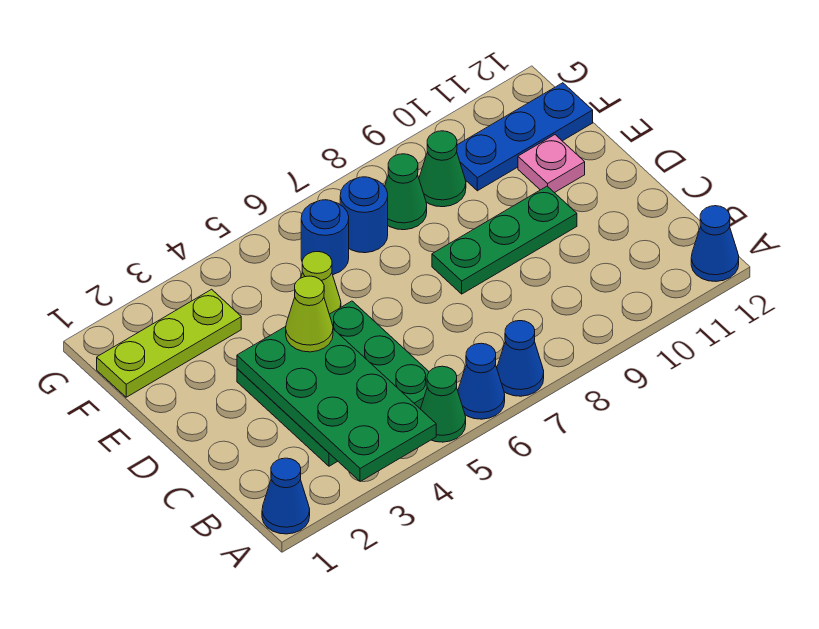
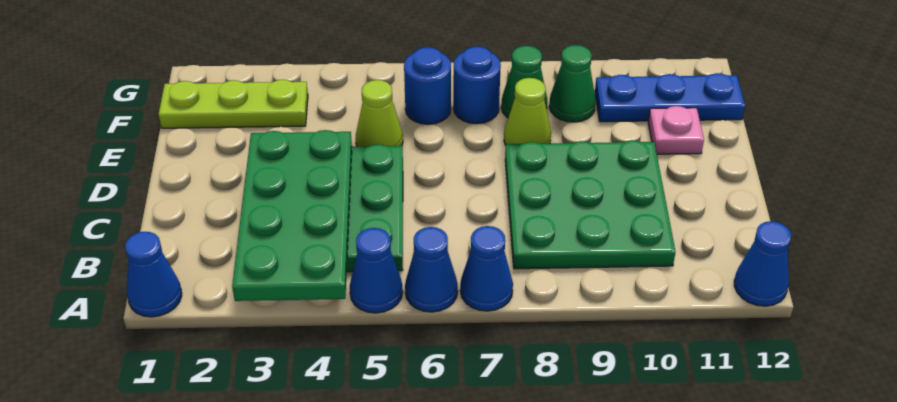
green 1x1 cone [421,366,466,442] -> blue 1x1 cone [350,228,403,313]
lime 1x1 cone [286,276,333,352] -> lime 1x1 cone moved to [504,78,551,145]
green 1x3 plate [432,186,577,294] -> green 3x3 plate [505,141,676,269]

